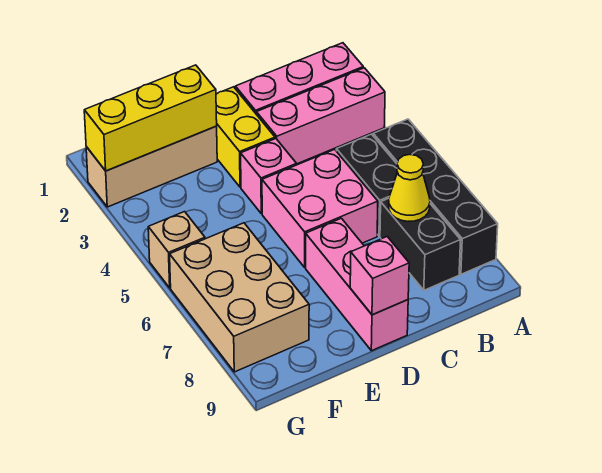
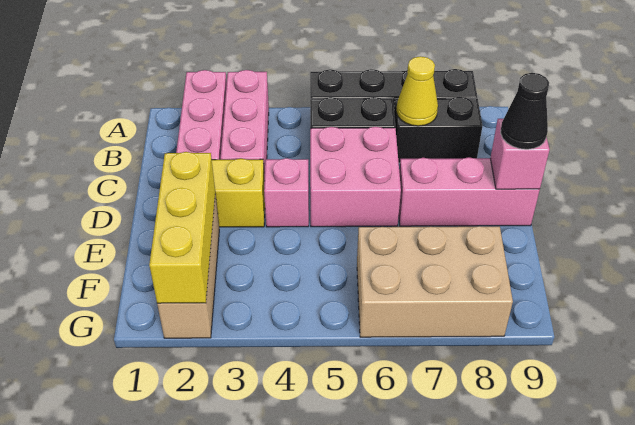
none -> black 1x1 cone [501,73,549,149]
tan 1x1 brick [148,212,205,288] -> none

